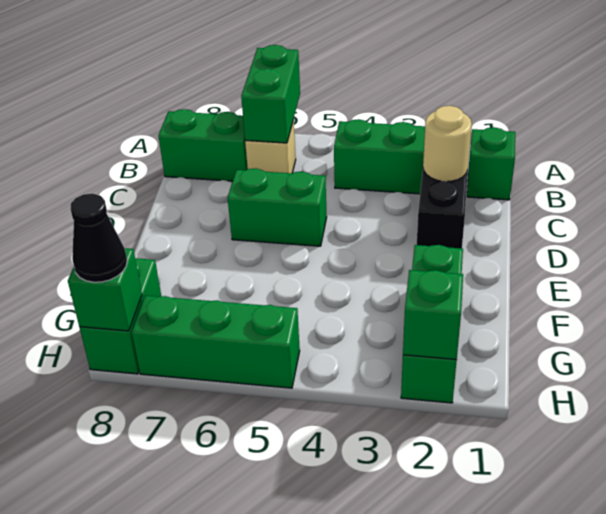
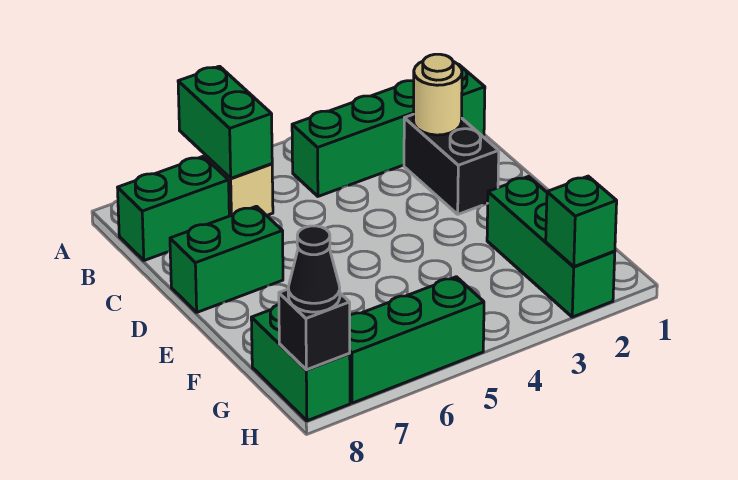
green 1x2 brick [228,168,327,246] -> green 1x2 brick moved to [170,206,283,312]
green 1x1 brick [68,248,142,331] -> black 1x1 brick [279,289,350,370]

